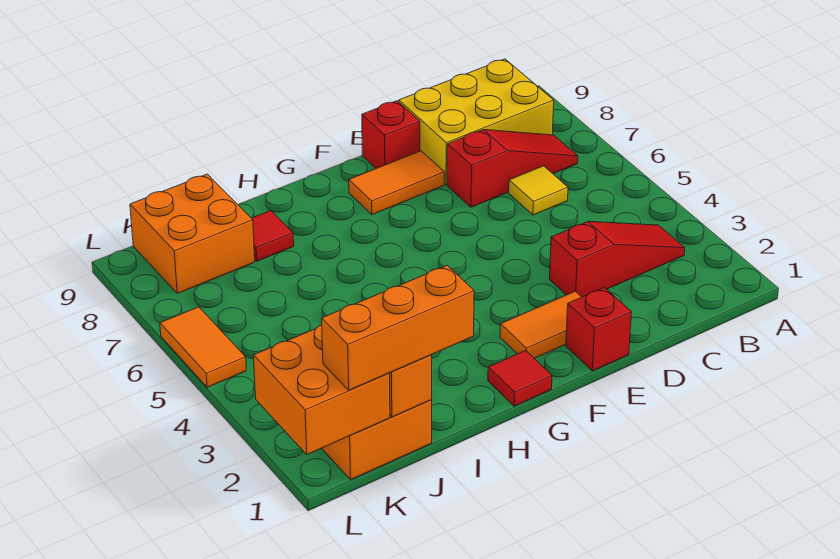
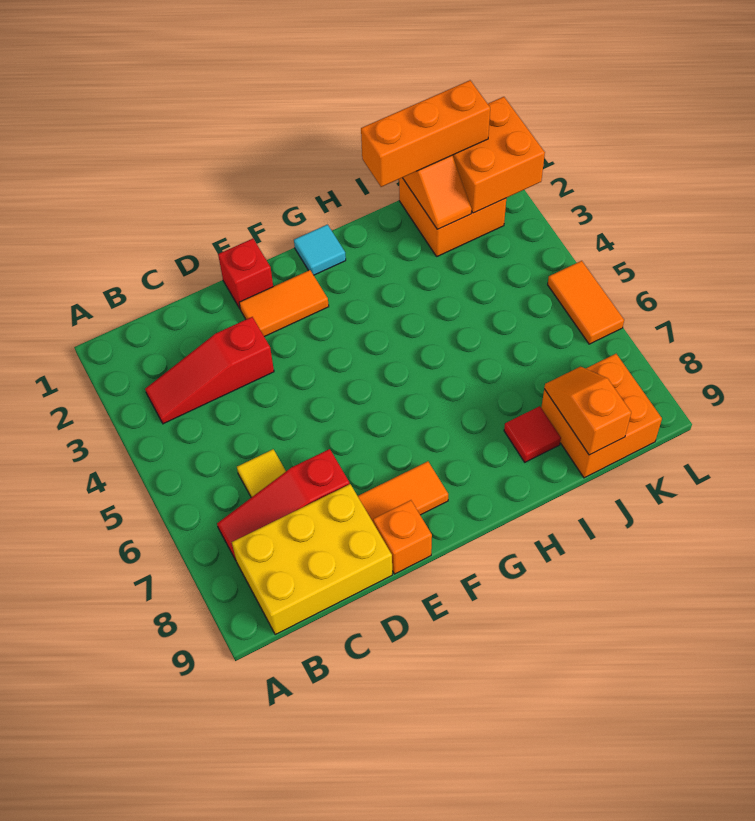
red 1x1 brick [362,101,420,168] -> orange 1x1 brick [373,500,432,574]
red 1x1 tile [488,350,552,406] -> cyan 1x1 tile [294,225,346,275]
none -> orange 1x2 slope [544,367,631,455]

